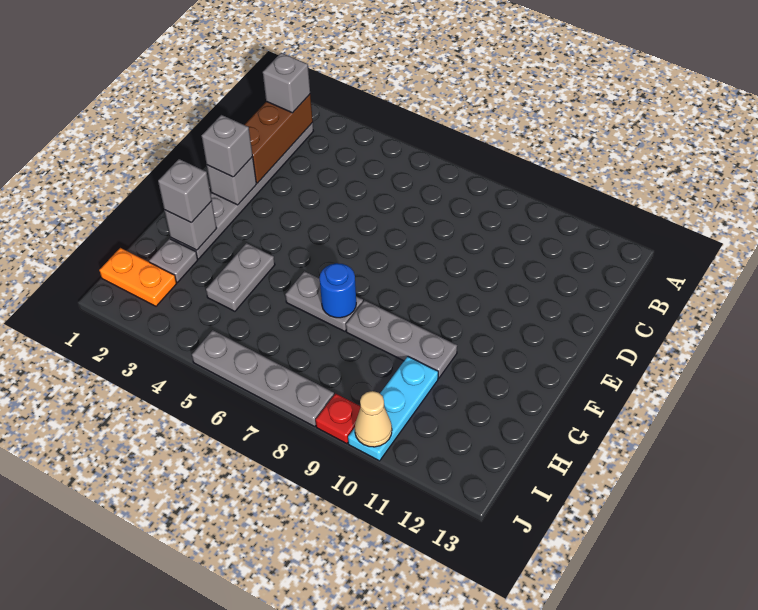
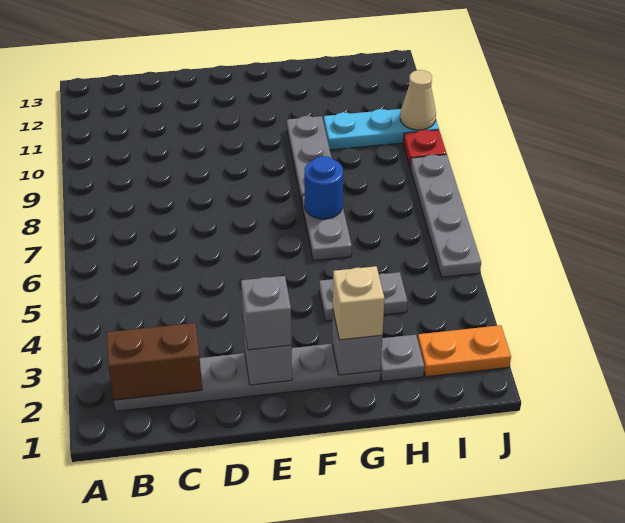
brown 1x3 brick [245,94,313,183] -> brown 1x2 brick [106,323,202,400]
grey 1x1 brick [263,53,310,113] -> none
grey 1x1 brick [158,159,212,223] -> tan 1x1 brick [333,266,384,340]
orange 1x2 plate [99,248,177,306] -> orange 1x2 plate turned to [418,325,511,377]

